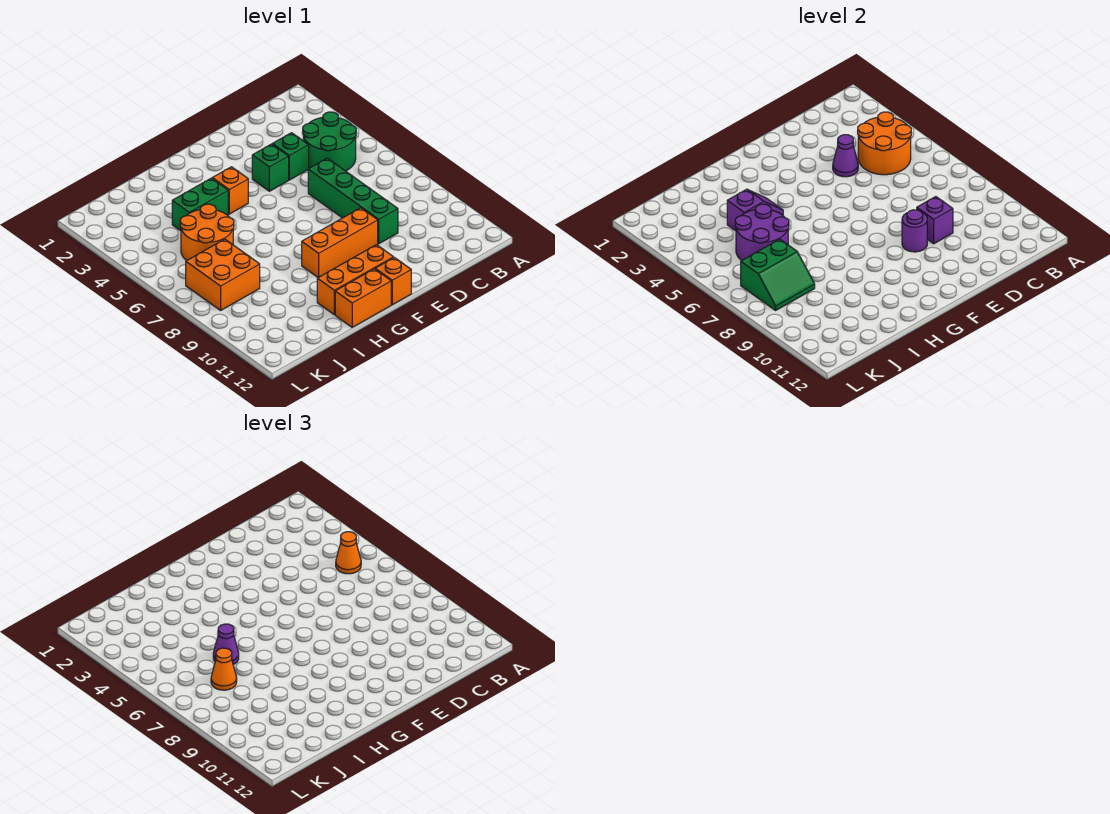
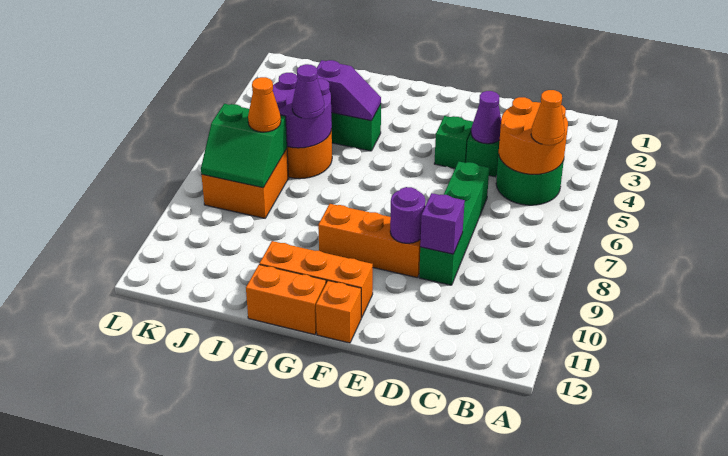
orange 1x1 brick [212,167,248,214] -> none

